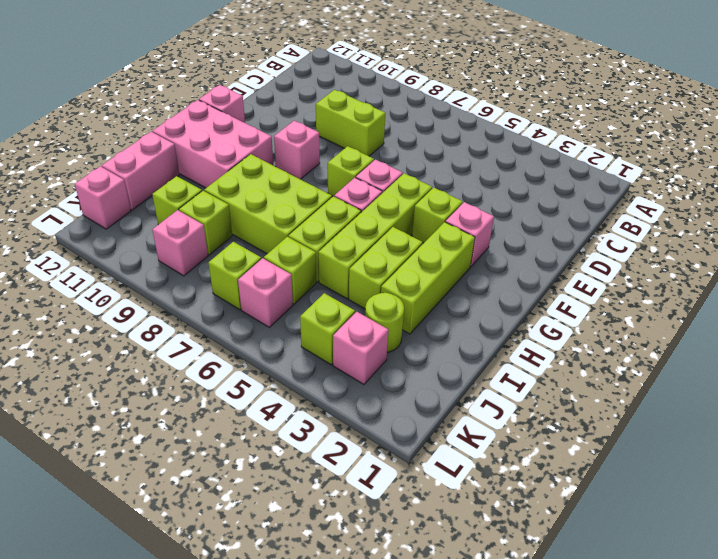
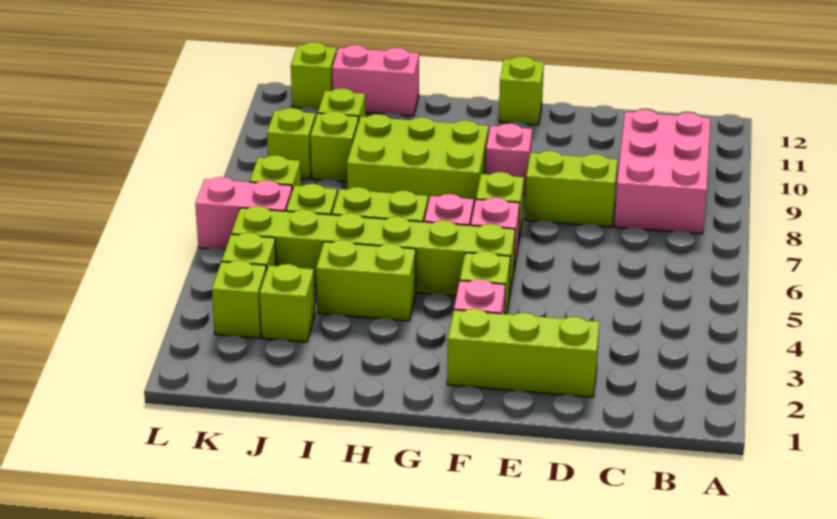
lime 1x2 brick [316,90,385,156] -> lime 1x2 brick turned to [525,151,618,227]
lime 1x4 brick [318,173,432,299] -> lime 1x6 brick [231,206,515,298]
pink 1x1 brick [199,85,245,123] -> lime 1x1 brick [499,56,544,125]
lime 1x3 brick [381,222,475,334] -> lime 1x3 brick moved to [447,309,600,397]
pink 2x3 brick [152,100,273,188] -> pink 2x3 brick moved to [614,110,710,234]
lime 2x3 brick [204,154,332,254] -> lime 2x3 brick turned to [347,114,488,211]
lime 1x1 round brick [365,293,404,352] -> lime 1x1 brick [260,264,315,342]
pink 1x1 brick [333,312,389,384] -> lime 1x1 brick [212,260,266,338]
pink 1x1 brick [238,258,293,327] -> pink 1x2 brick [195,177,292,250]
pink 1x1 brick [152,210,208,276] -> lime 1x1 brick [267,108,316,179]
pink 1x1 brick [75,166,131,229] -> lime 1x1 brick [291,42,337,109]

